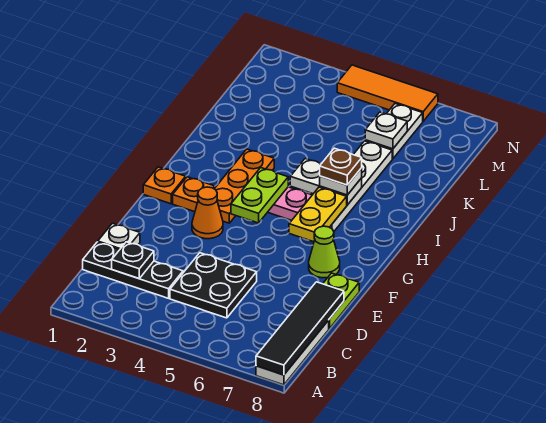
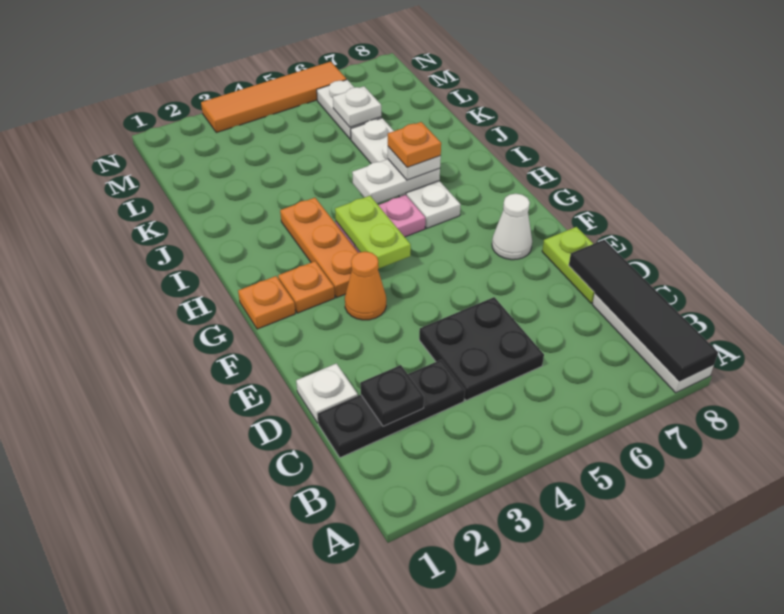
lime 1x1 cone [309,226,340,278] -> white 1x1 cone [492,194,532,260]
yellow 1x2 plate [289,187,347,242] -> none
brown 1x1 plate [320,148,362,185] -> orange 1x1 plate [388,122,441,167]
orange 1x3 tile [337,65,438,121] -> orange 1x4 tile [201,62,347,133]

